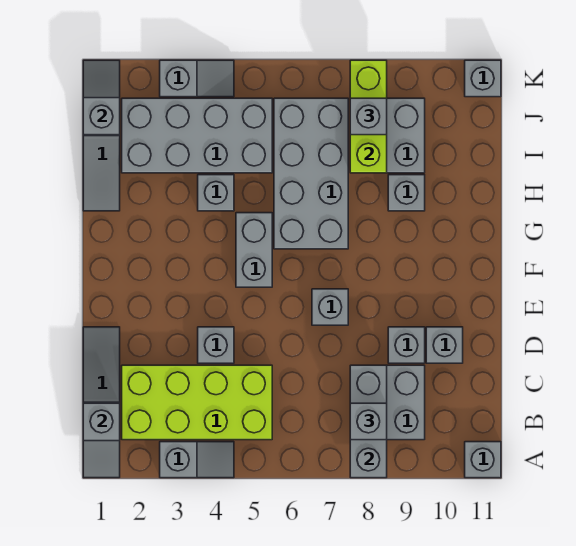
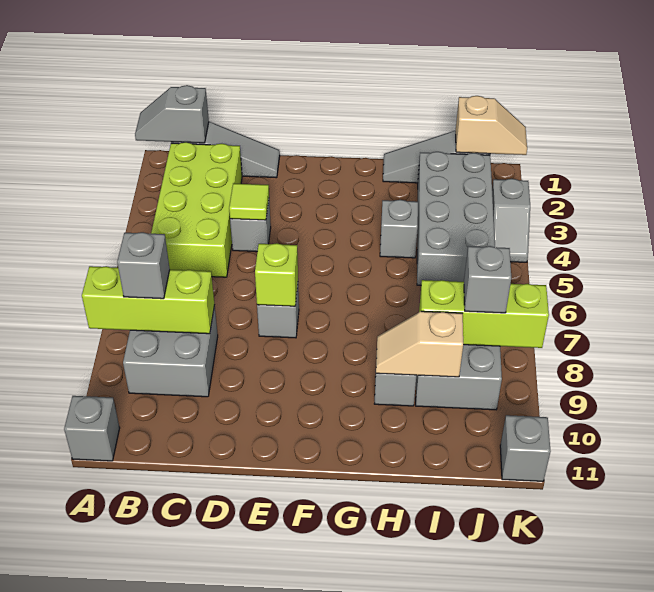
grey 1x2 slope [160,442,234,478] -> none
grey 1x3 brick [350,365,387,478] -> lime 1x3 brick [82,266,215,334]
none -> lime 1x1 tile [229,183,269,220]
grey 1x1 brick [388,327,425,363] -> none
grey 1x1 brick [426,327,463,363] -> none
none -> lime 1x1 brick [255,243,298,306]
grey 1x2 brick [236,213,272,287] -> none
grey 2x4 brick [274,98,348,249] -> none
none -> tan 1x2 slope [376,311,463,377]
grey 1x2 slope [83,60,120,135] -> tan 1x2 slope [456,96,527,155]

